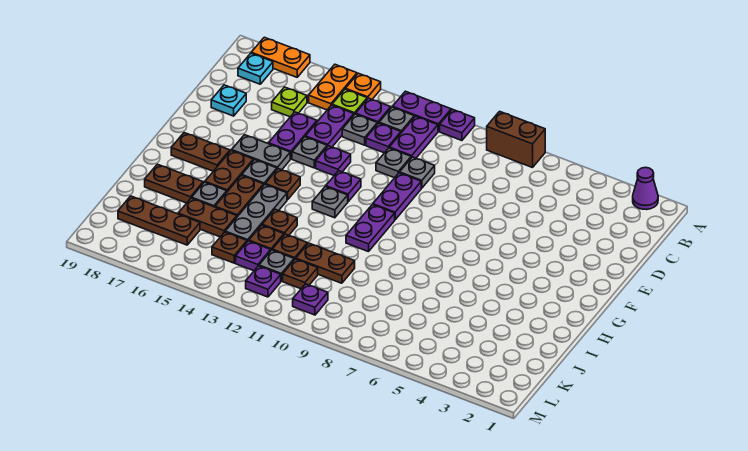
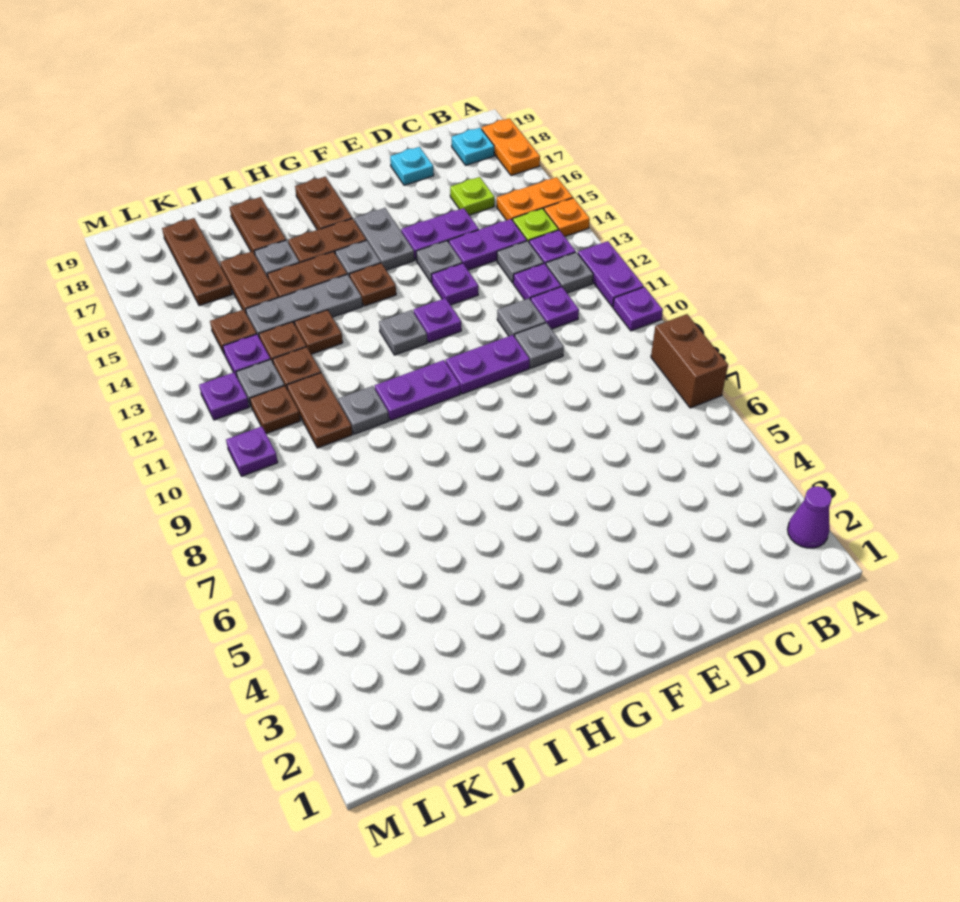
purple 1x2 plate [389,116,438,158] -> purple 1x1 plate [531,287,579,329]
none -> grey 1x1 plate [339,386,389,434]

